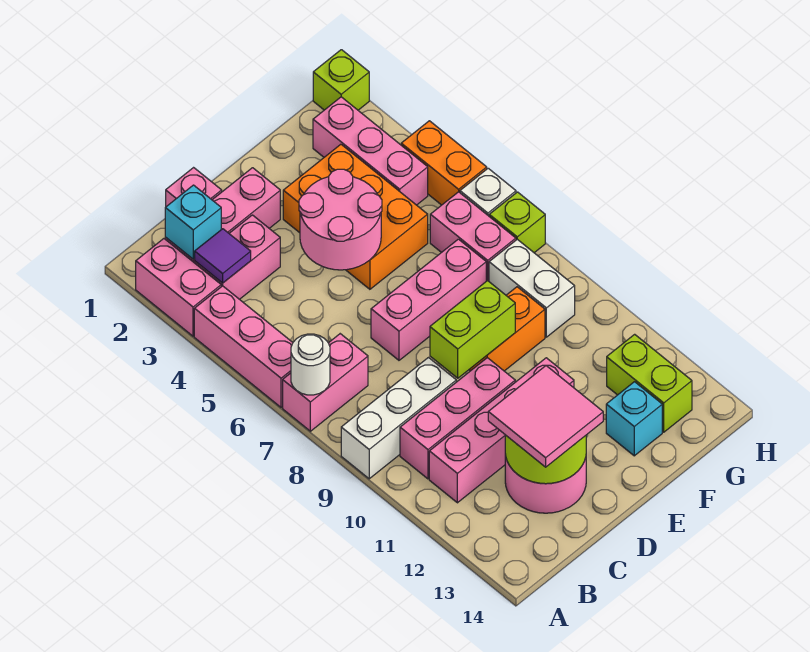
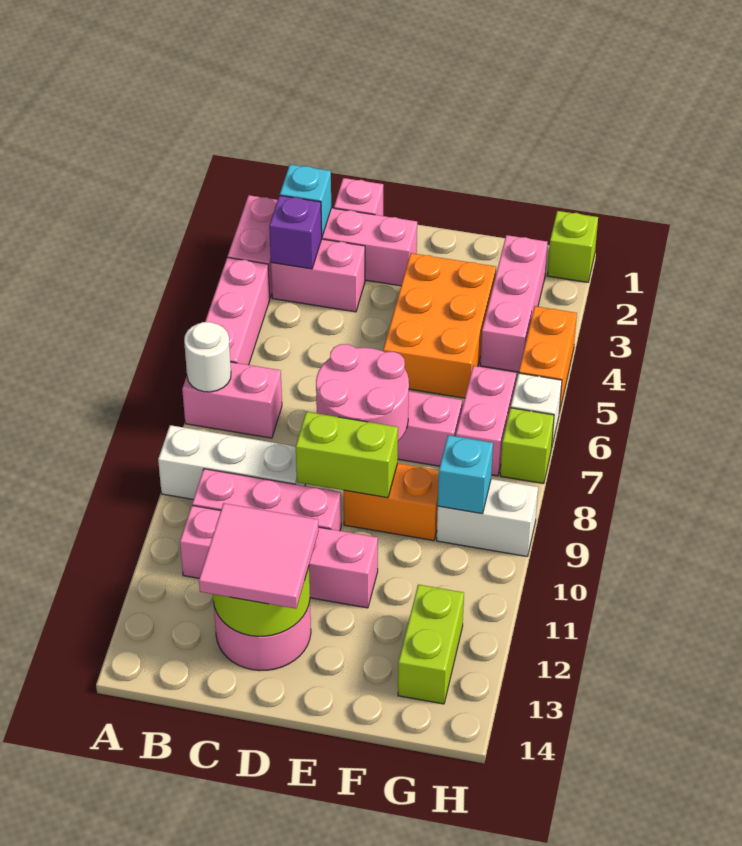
purple 1x1 tile [194,229,251,283] -> purple 1x1 brick [269,195,322,269]
pink 2x2 round brick [299,169,382,270] -> pink 2x2 round brick moved to [316,344,409,441]
cyan 1x1 brick [606,382,662,456] -> cyan 1x1 brick moved to [438,435,493,514]
white 1x2 brick [489,239,575,337] -> white 1x2 brick turned to [437,479,538,557]

